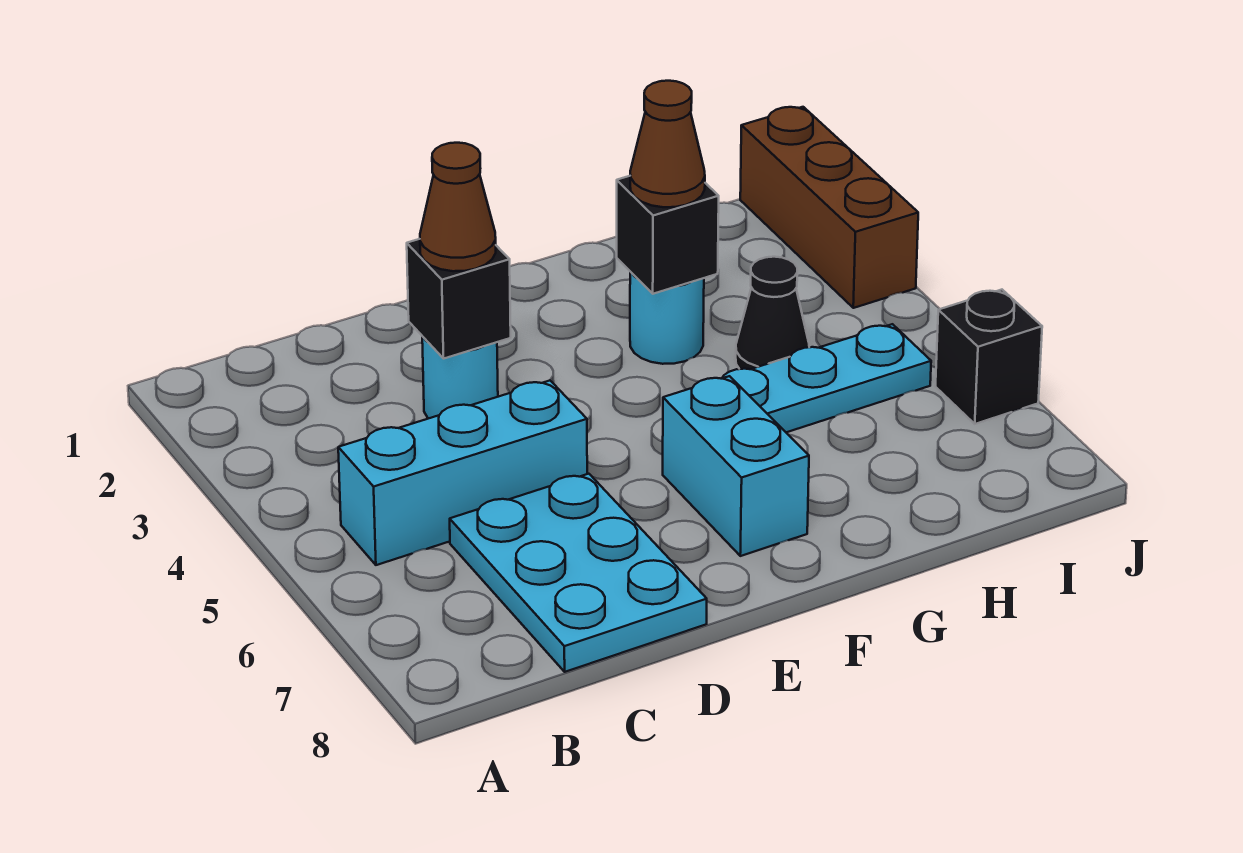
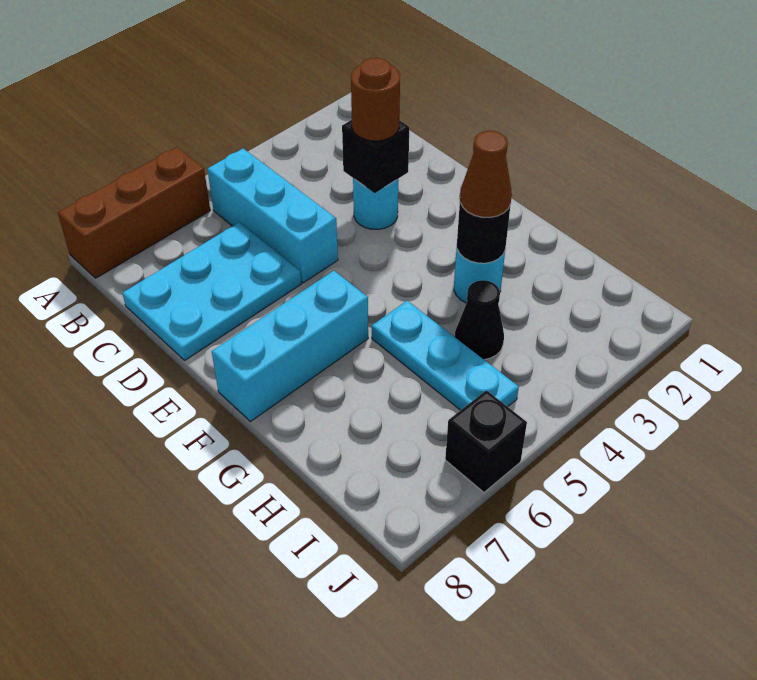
brown 1x1 cone [420,143,496,271] -> brown 1x1 round brick [351,58,400,141]
cyan 1x2 brick [663,376,809,556] -> cyan 1x3 brick [212,271,368,422]
black 1x1 brick [617,176,719,294] -> black 1x1 round brick [457,203,510,263]
brown 1x3 brick [740,107,918,308] -> brown 1x3 brick moved to [58,147,210,278]

